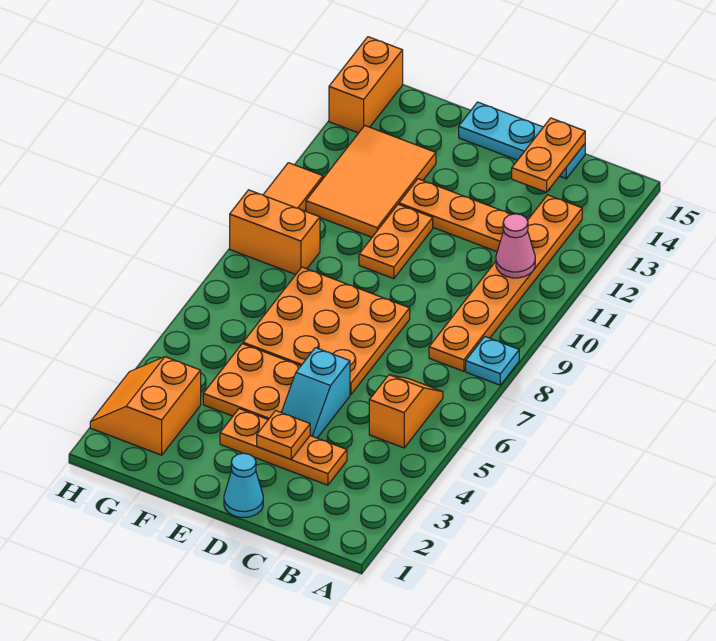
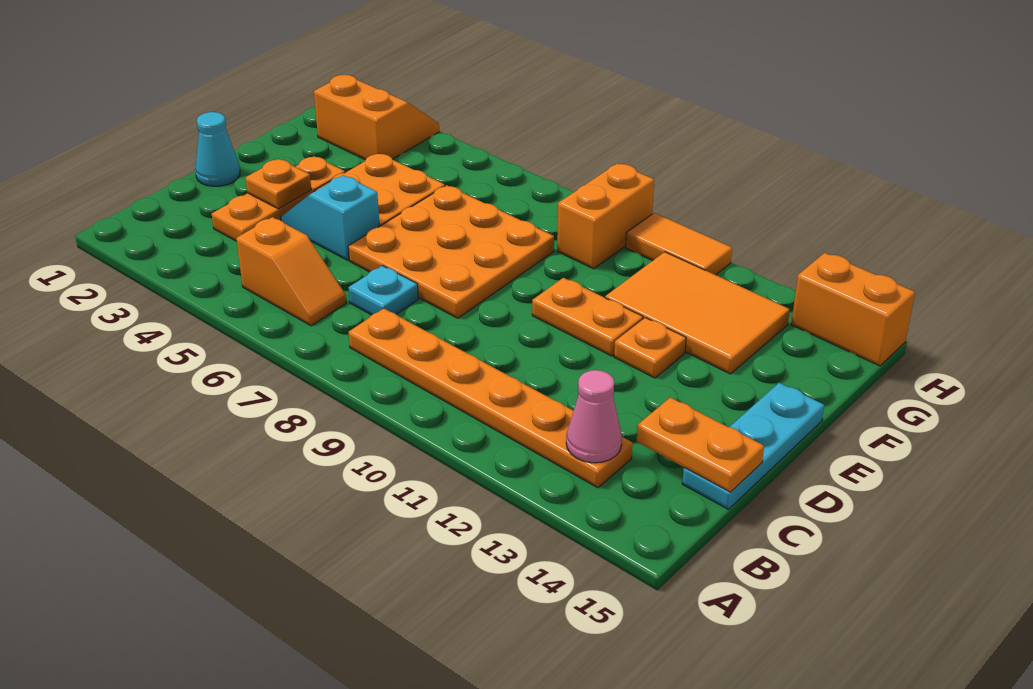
cyan 1x1 plate [466,337,519,385] -> cyan 1x1 plate moved to [348,266,418,315]
pink 1x1 cone [496,214,535,278] -> pink 1x1 cone moved to [566,370,622,463]
orange 1x3 plate [399,179,512,252] -> orange 1x1 plate [614,318,686,378]

